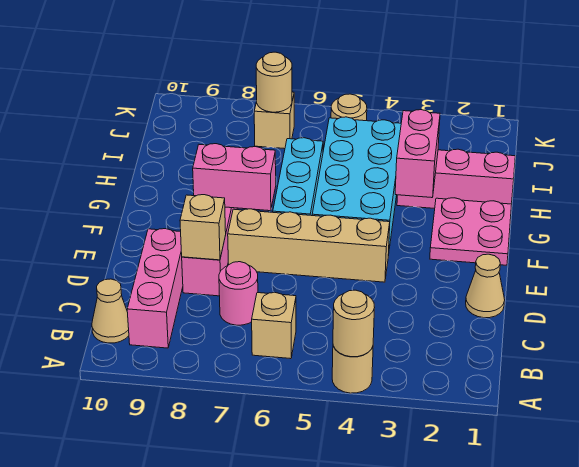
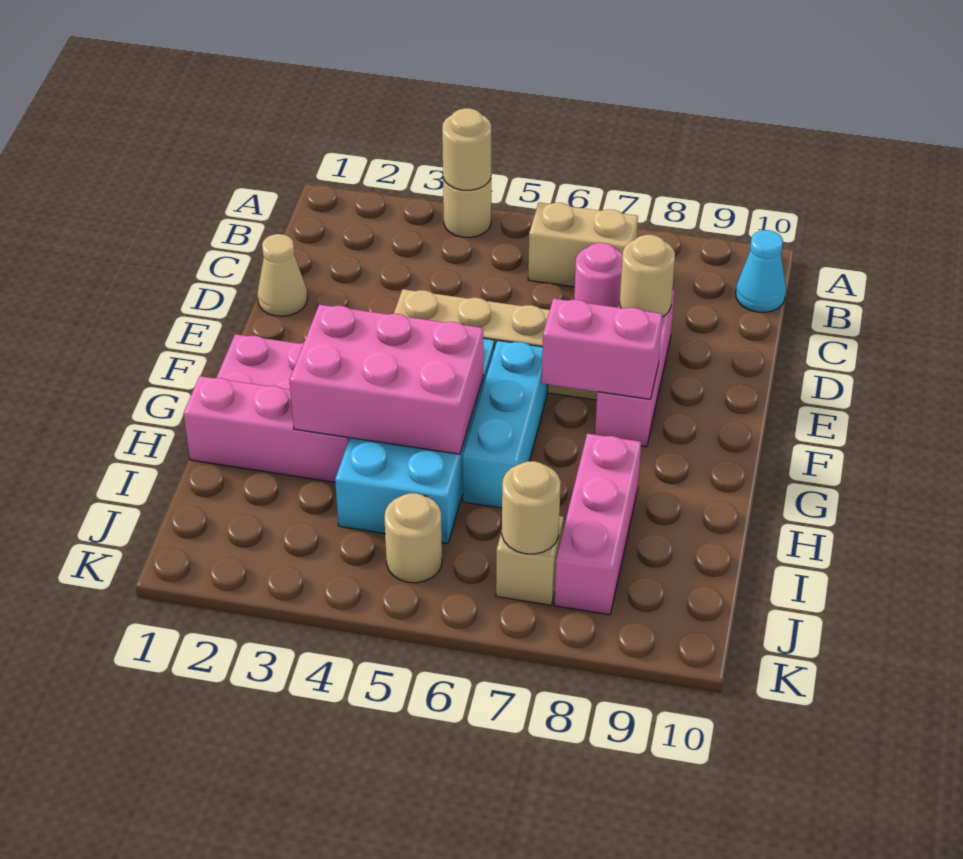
tan 1x1 brick [252,293,296,359] -> tan 1x2 brick [528,203,638,287]
pink 1x3 brick [127,229,183,348] -> pink 1x3 brick moved to [554,434,641,615]
tan 1x1 cone [92,279,129,343] -> cyan 1x1 cone [736,230,786,312]
tan 1x1 brick [180,195,226,260] -> tan 1x1 round brick [620,235,675,317]
pink 1x2 brick [395,110,440,198] -> pink 2x3 brick [290,305,483,454]

